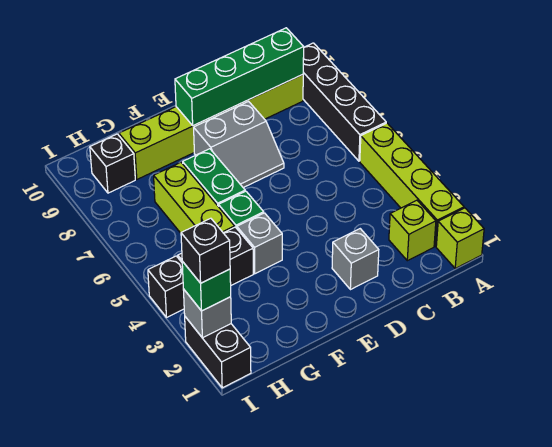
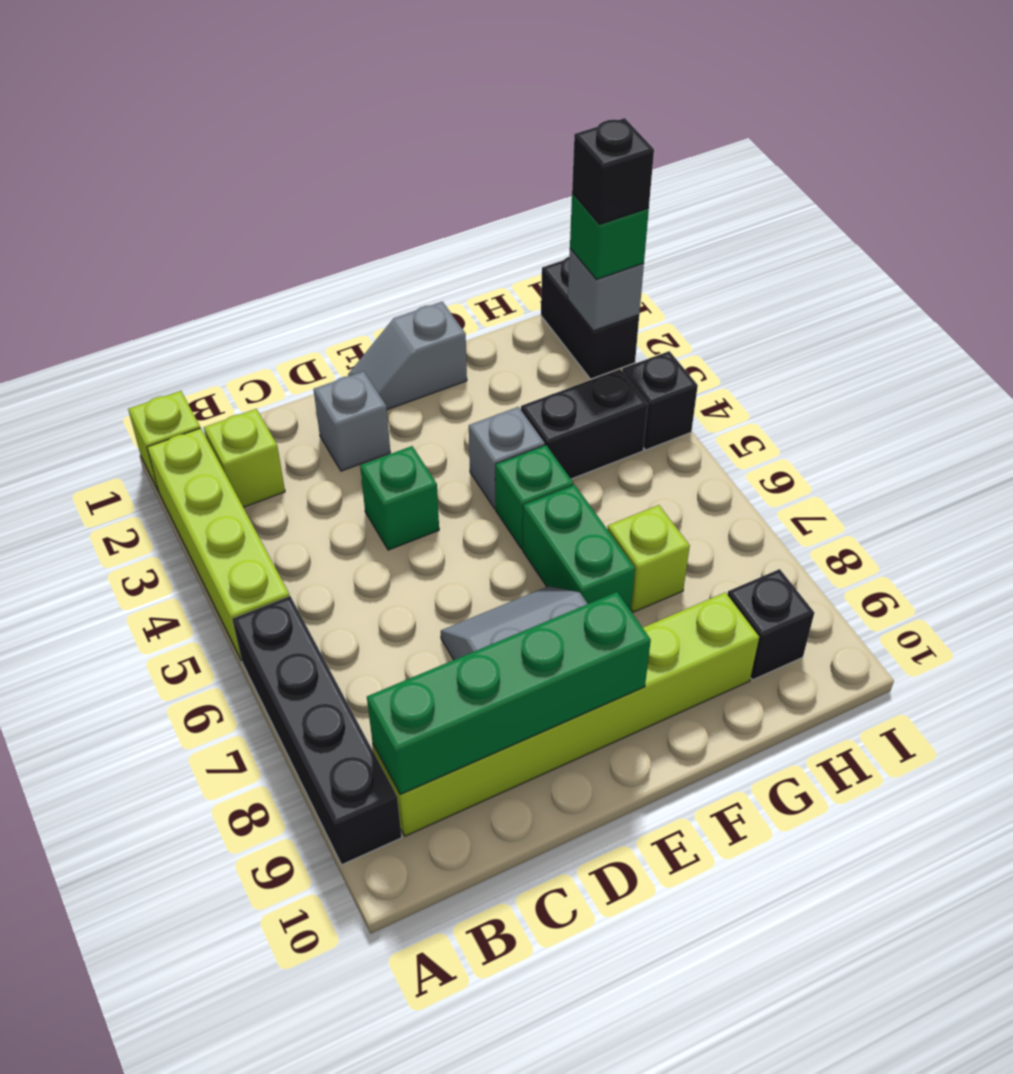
none -> green 1x1 brick [360,446,439,550]
none -> grey 1x2 slope [348,302,467,410]
lime 1x3 brick [154,162,235,233] -> lime 1x1 brick [607,505,690,612]

